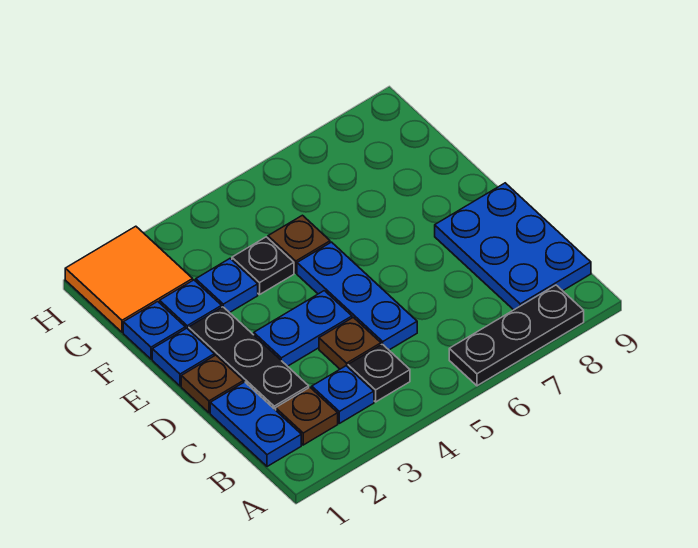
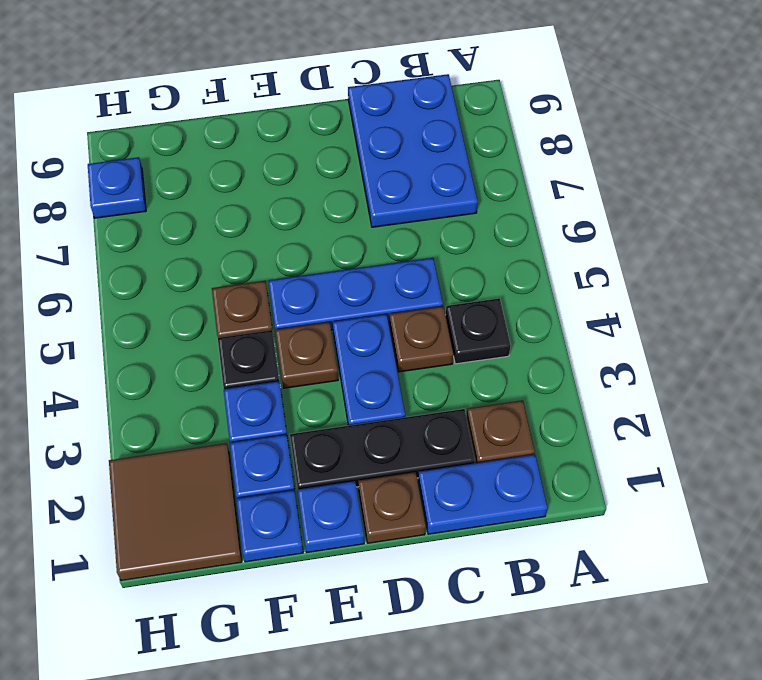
black 1x3 plate [449,285,584,386] -> none
blue 1x1 plate [312,366,374,423] -> blue 1x1 plate moved to [88,157,146,218]
blue 2x3 plate [435,183,591,310] -> blue 2x3 plate turned to [348,74,478,227]
none -> brown 1x1 plate [275,322,338,388]
orange 2x2 tile [65,226,193,332] -> brown 2x2 tile [109,443,242,581]

